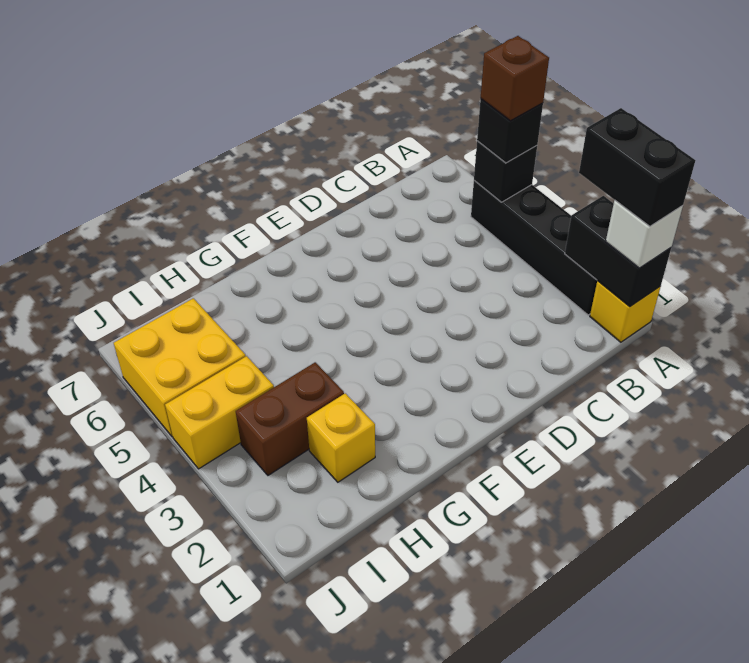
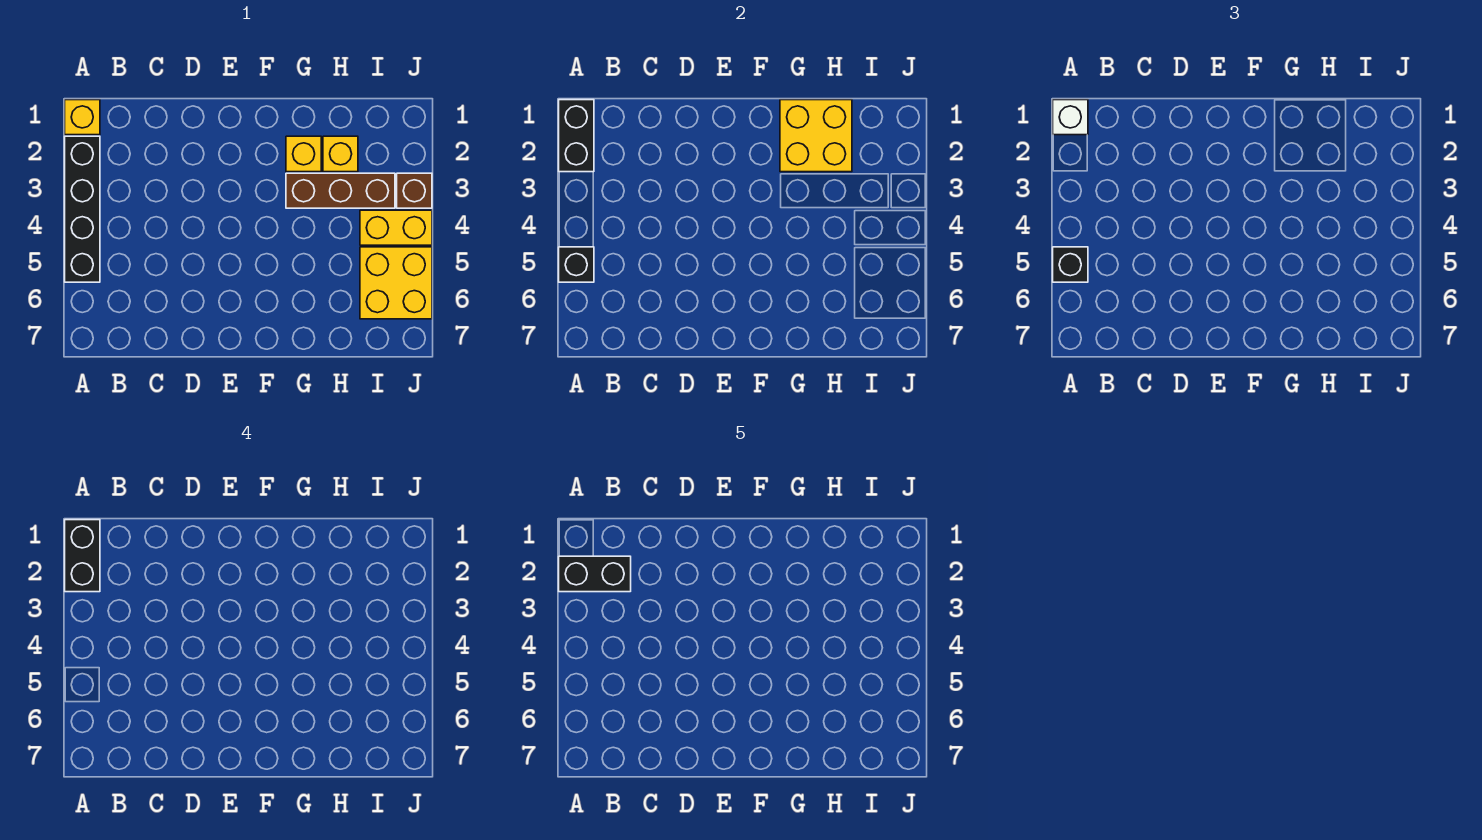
none -> black 1x2 brick [559,556,631,592]
brown 1x1 brick [481,36,549,121] -> brown 1x1 brick moved to [397,173,432,208]
none -> yellow 2x2 brick [780,100,852,172]
none -> yellow 1x1 brick [286,136,321,172]
brown 1x2 brick [236,362,344,475] -> brown 1x3 brick [286,173,395,208]

